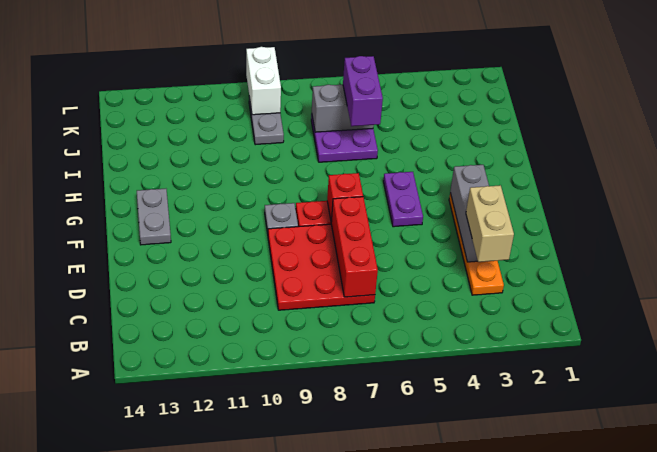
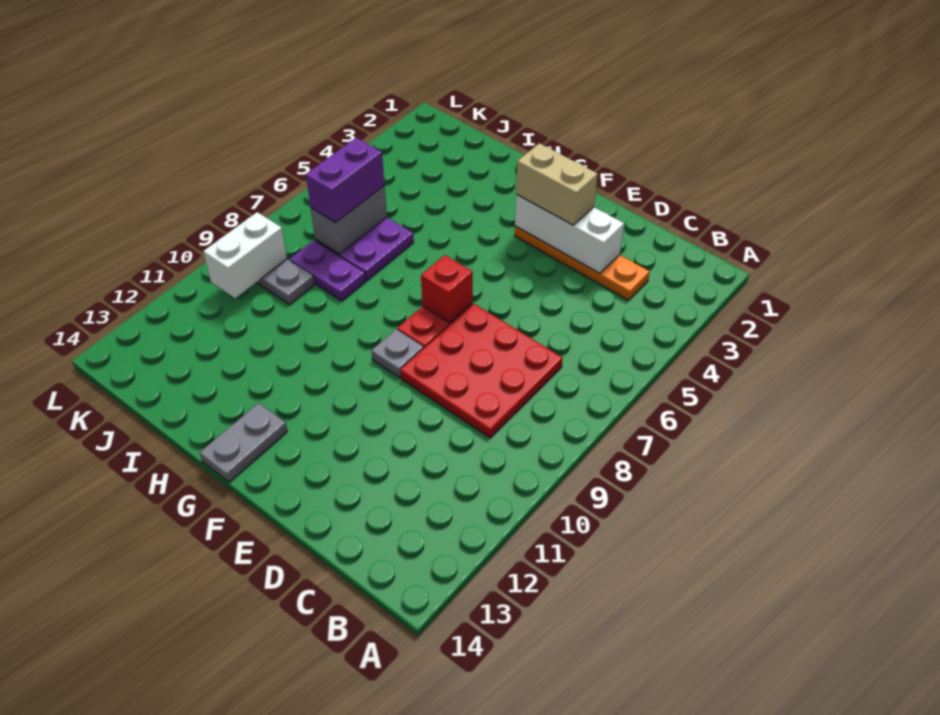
tan 1x2 brick [466,185,514,262] -> tan 1x2 brick moved to [516,143,598,225]
red 1x3 brick [331,197,378,297] -> none
grey 1x3 brick [450,165,489,262] -> white 1x3 brick [515,195,624,273]
purple 1x2 plate [383,172,423,227] -> purple 1x2 plate moved to [290,241,366,301]
grey 1x2 plate [137,189,171,245] -> grey 1x2 plate turned to [200,403,287,482]
purple 1x2 brick [343,56,383,126] -> purple 1x2 brick turned to [306,138,384,223]
white 1x2 brick [246,47,281,115] -> white 1x2 brick turned to [203,212,287,298]

